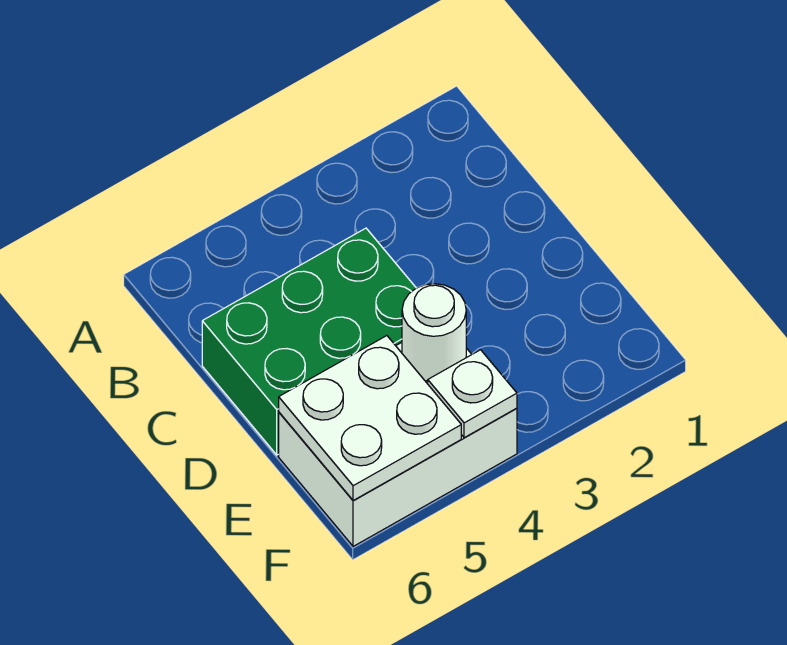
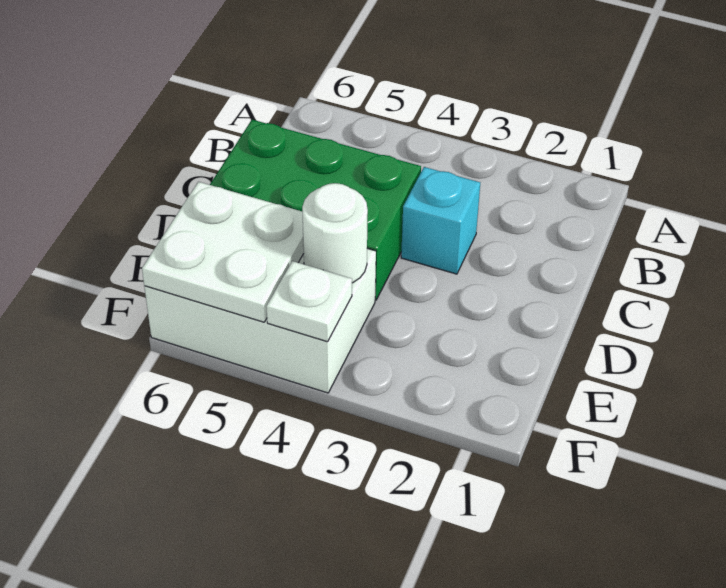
none -> cyan 1x1 brick [401,167,480,274]

